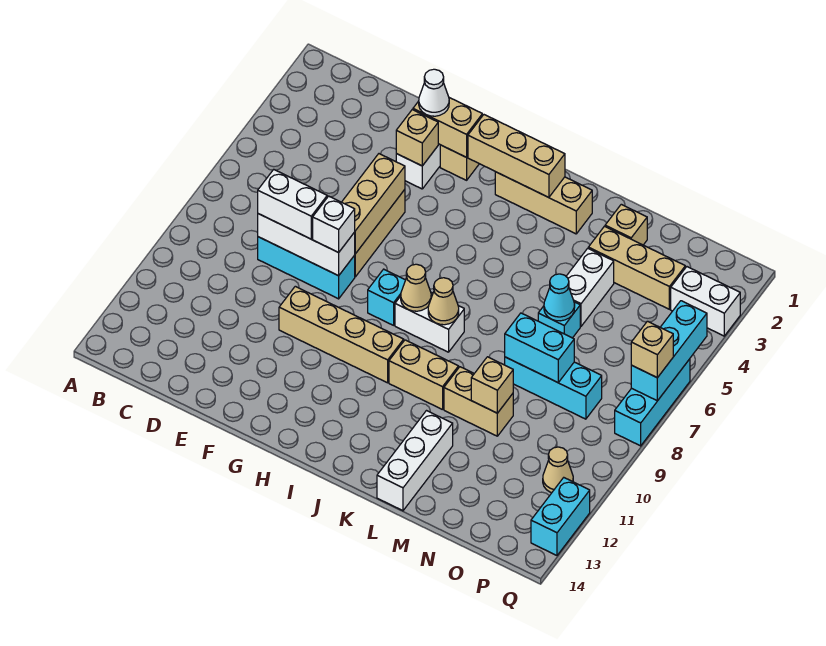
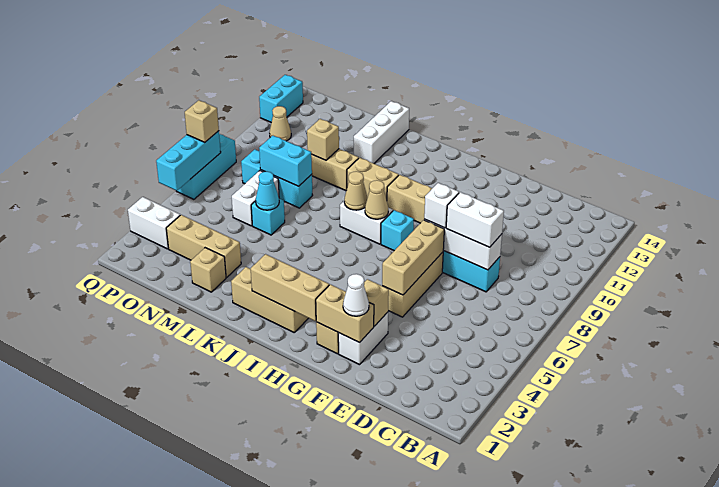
white 1x2 brick [566,248,614,326] -> white 1x2 brick moved to [232,171,279,226]

